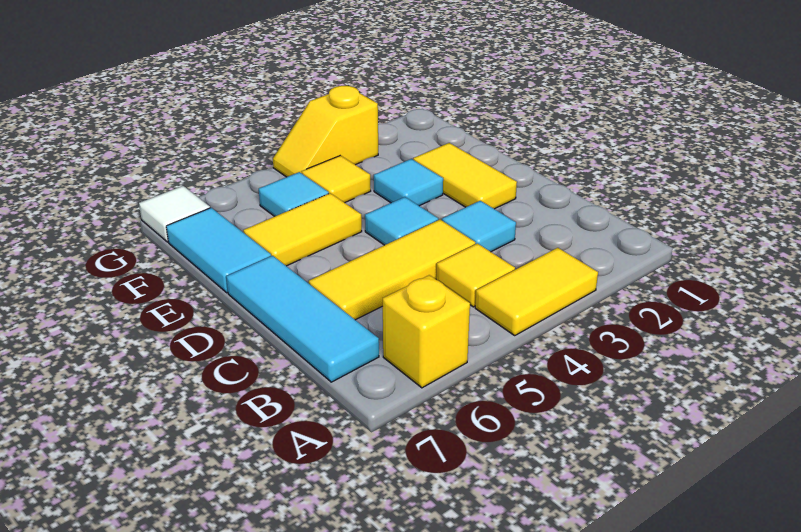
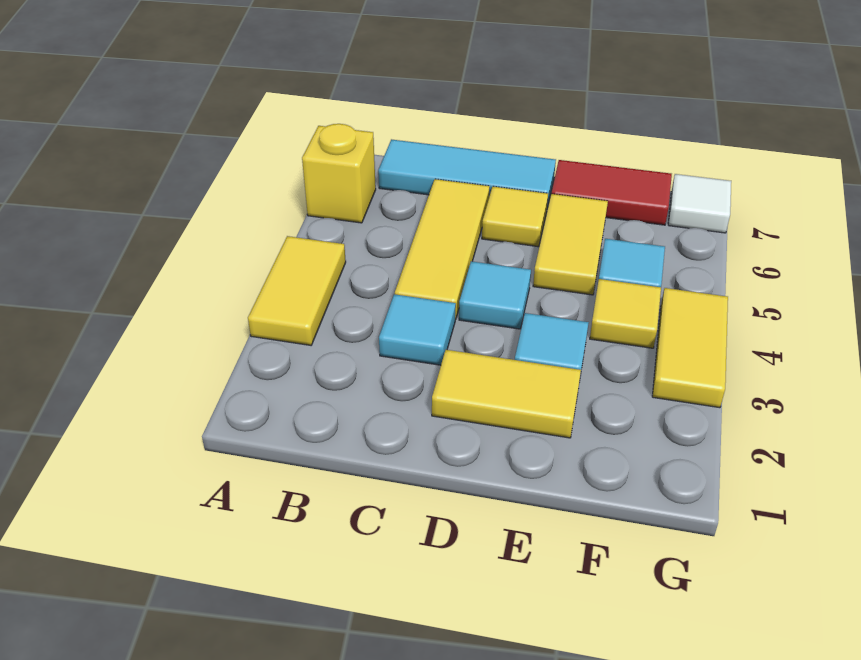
yellow 1x1 tile [436,243,515,307] -> yellow 1x1 tile moved to [482,186,548,247]
cyan 1x2 tile [166,208,271,293] -> red 1x2 tile [551,160,672,225]
yellow 1x2 slope [273,86,378,177] -> yellow 1x2 tile [652,288,728,408]

